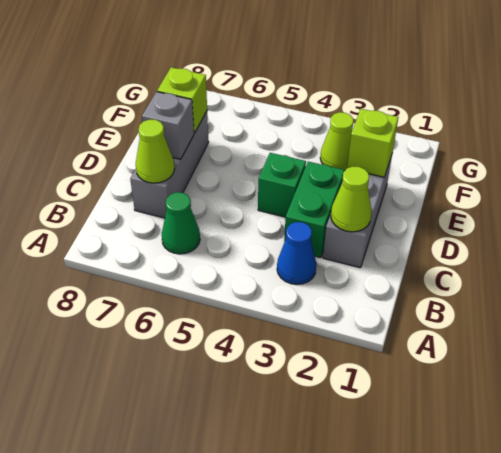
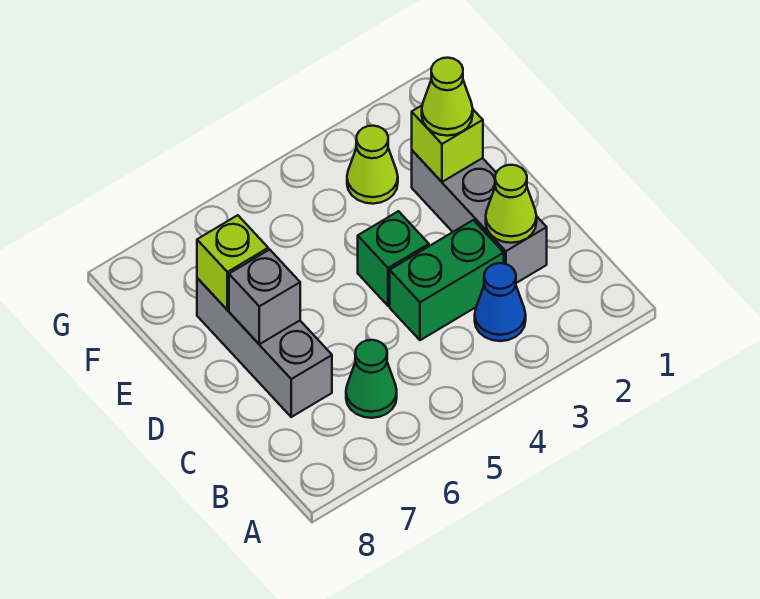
green 1x2 brick [284,162,345,258] -> green 1x2 brick turned to [390,220,504,340]
lime 1x1 cone [136,120,174,183] -> lime 1x1 cone moved to [422,58,473,136]

